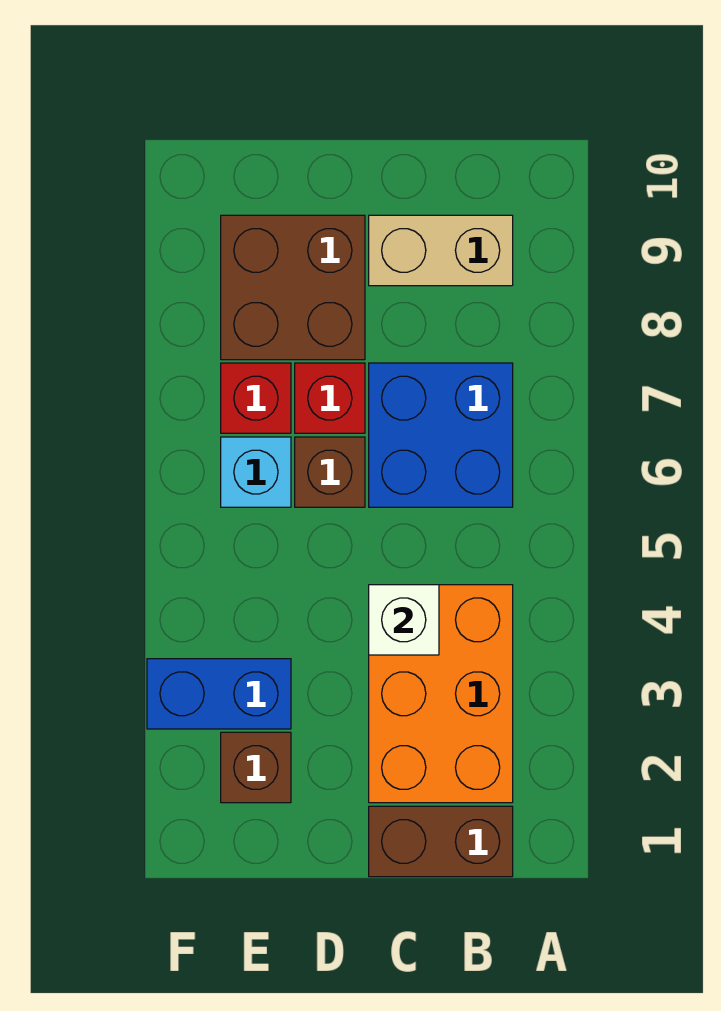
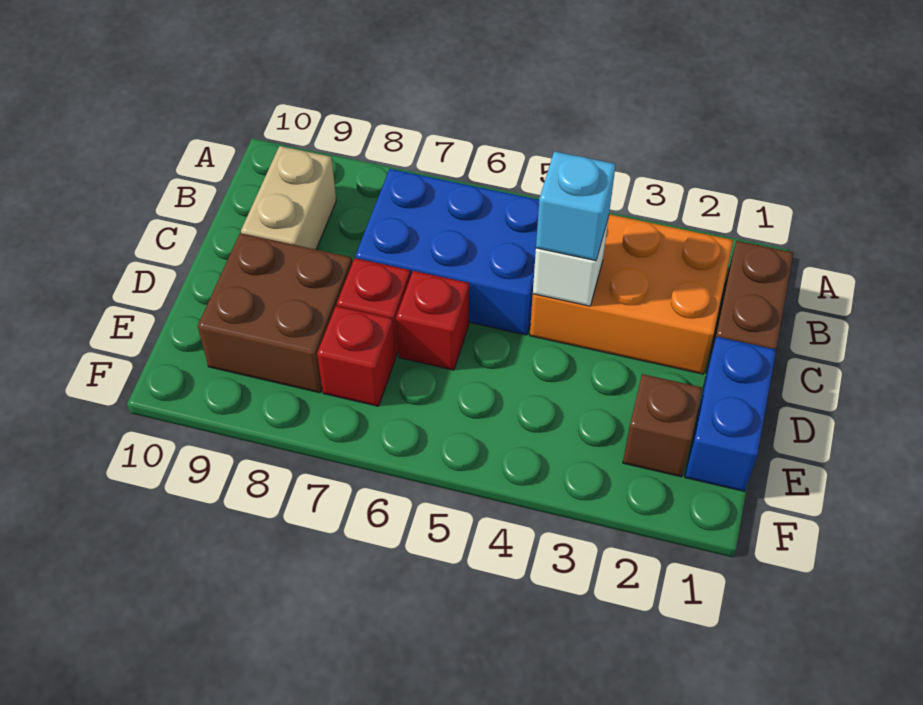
blue 2x2 brick [369,363,513,507] -> blue 2x3 brick [355,169,539,335]
brown 1x1 brick [295,437,365,507] -> red 1x1 brick [396,271,469,370]
blue 1x2 brick [147,659,291,729] -> blue 1x2 brick moved to [685,337,776,491]
cyan 1x1 brick [221,437,291,507] -> cyan 1x1 brick moved to [536,151,616,261]

